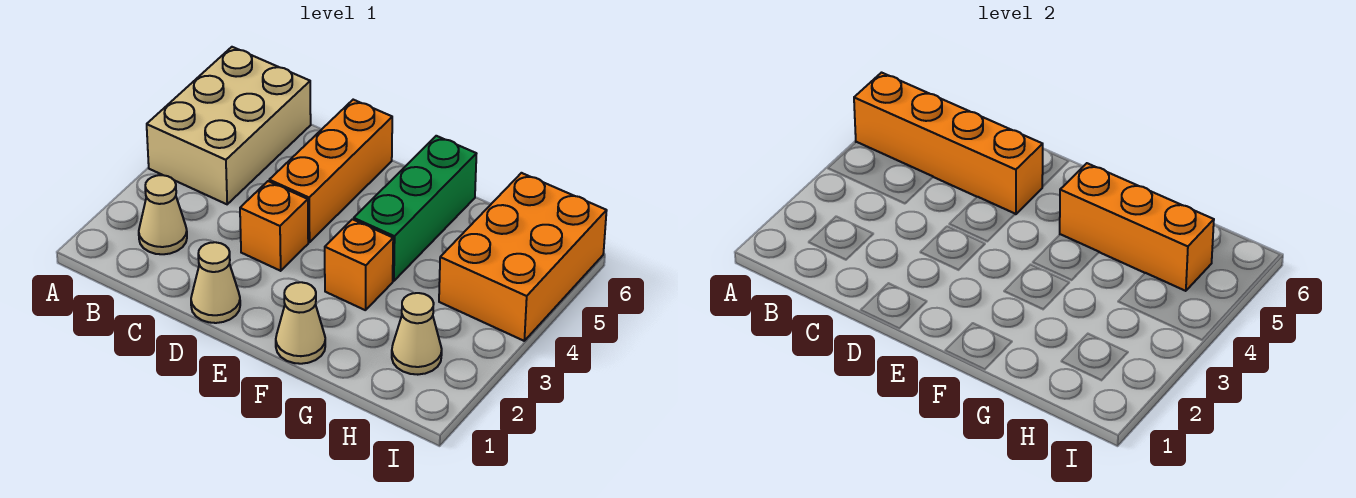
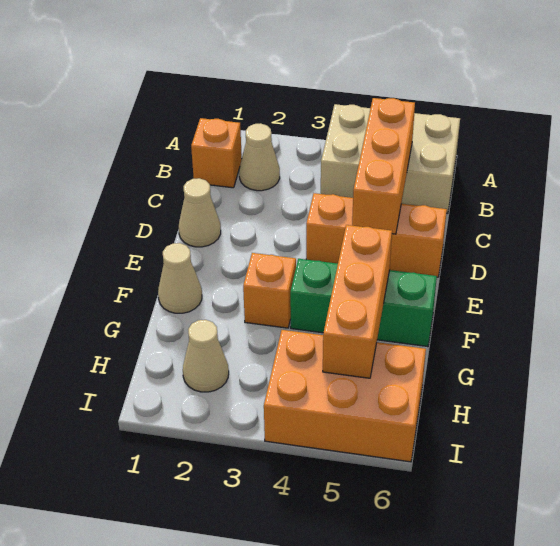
orange 1x4 brick [854,73,1043,214] -> orange 1x3 brick [352,98,415,234]
orange 1x1 brick [240,181,308,271] -> orange 1x1 brick moved to [191,118,242,188]

